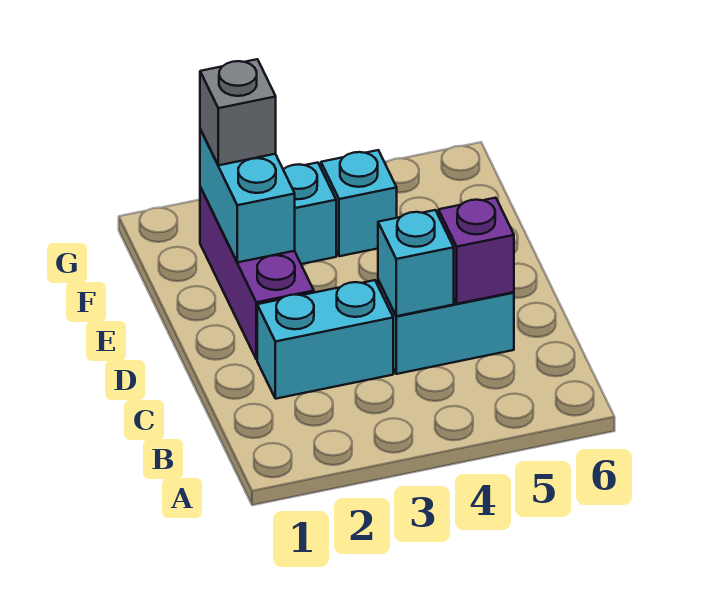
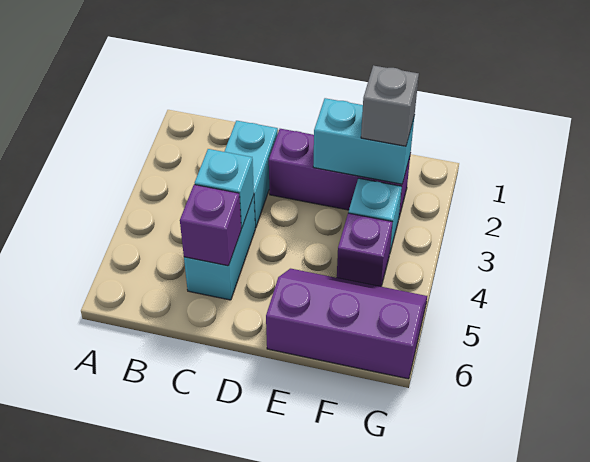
none -> purple 2x3 slope [266,269,427,379]
cyan 1x1 brick [321,150,397,256] -> purple 1x1 brick [337,213,392,286]

